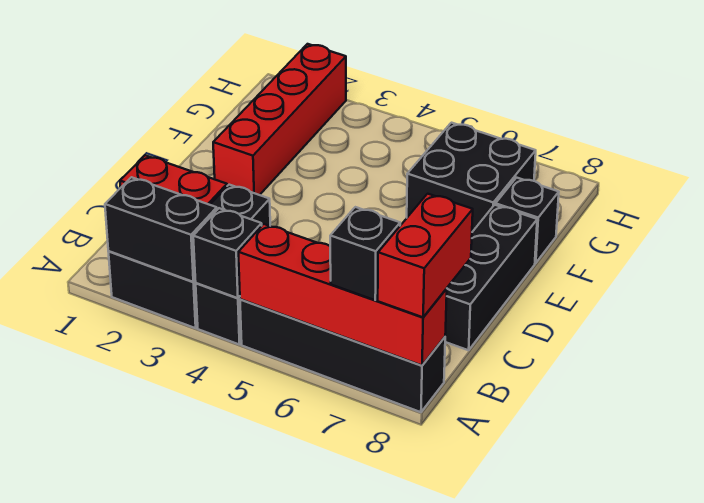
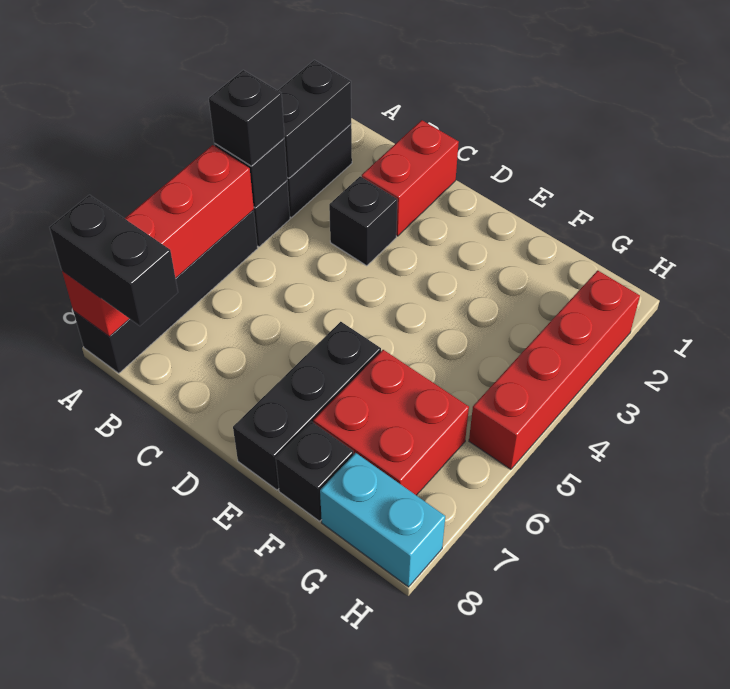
black 1x1 brick [330,207,400,300] -> black 1x1 brick moved to [209,70,285,166]
red 1x2 brick [378,194,473,317] -> black 1x2 brick [50,195,178,326]
black 1x3 brick [445,205,537,350] -> black 1x3 brick turned to [233,322,381,490]
red 1x4 brick [213,44,346,195] -> red 1x4 brick turned to [469,270,640,469]
black 2x2 brick [407,123,536,232] -> red 2x2 brick [313,350,469,495]
none -> cyan 1x2 brick [320,453,445,587]

